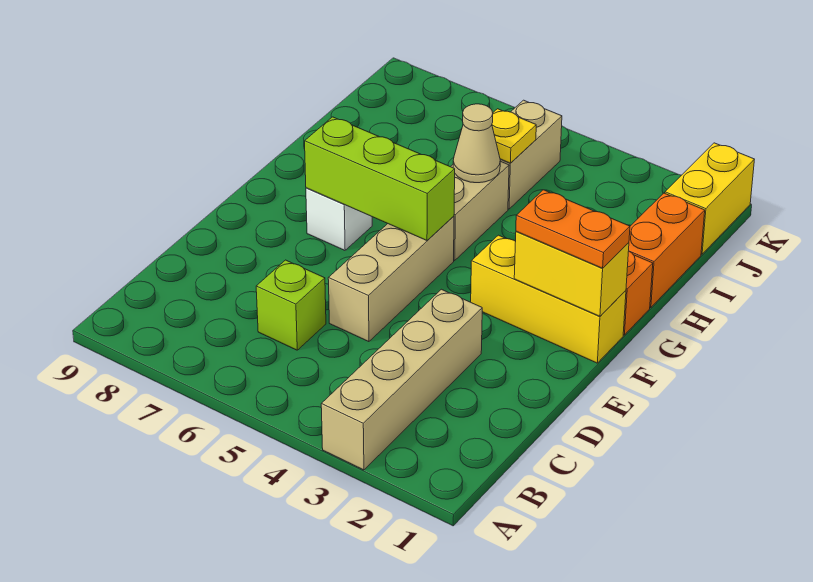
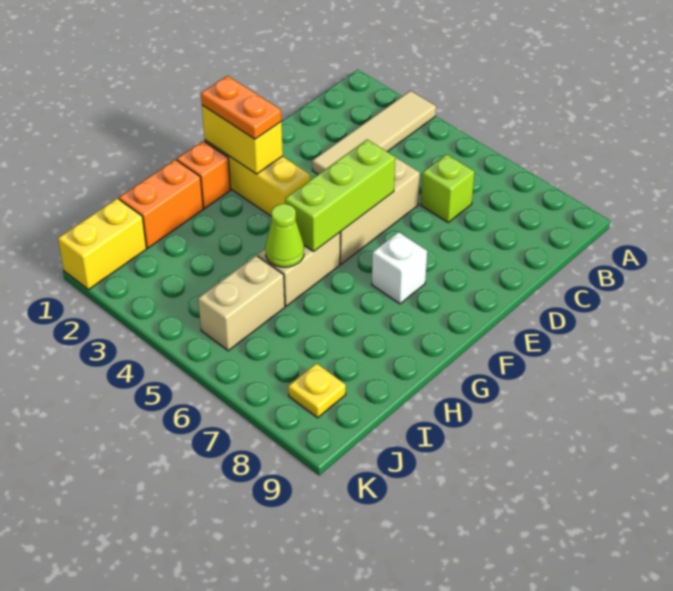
tan 1x4 brick [321,289,482,470] -> tan 1x4 tile [312,91,436,174]
lime 1x3 brick [305,117,455,240] -> lime 1x3 brick turned to [285,140,395,251]
tan 1x1 cone [453,104,500,183] -> lime 1x1 cone [265,204,304,267]
yellow 1x1 plate [492,109,536,163] -> yellow 1x1 plate moved to [288,363,346,418]

